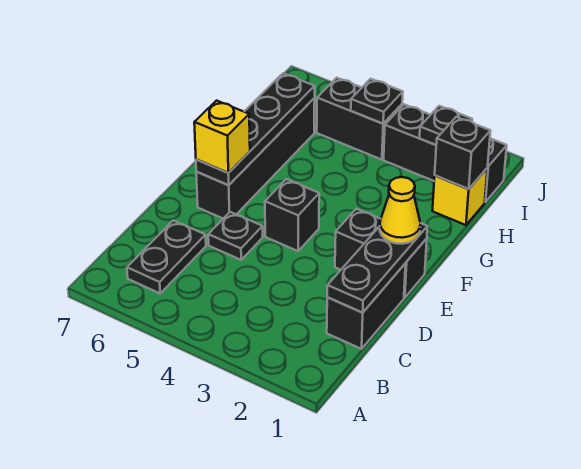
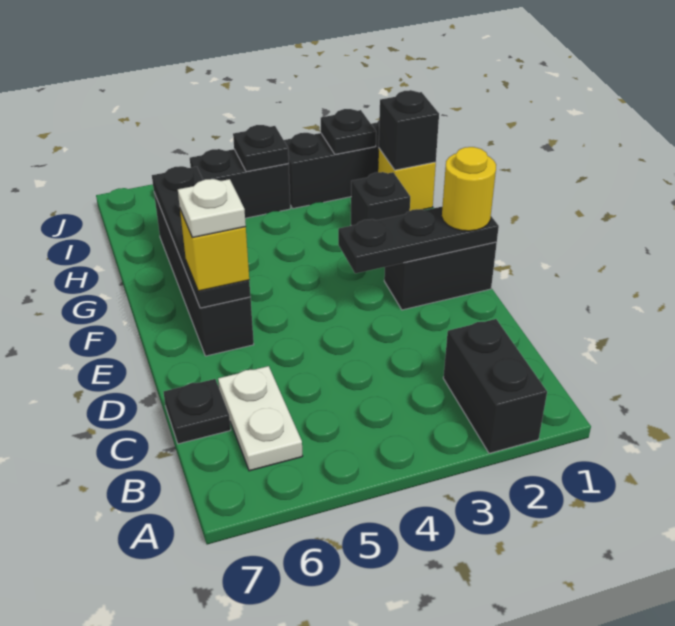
black 1x2 plate [127,220,206,293] -> white 1x2 plate [218,366,302,471]
black 1x2 brick [327,263,406,349] -> black 1x2 brick moved to [443,319,547,453]
black 1x3 plate [327,223,428,312] -> black 1x3 plate turned to [338,207,499,273]
black 1x1 plate [208,212,263,260] -> black 1x1 plate moved to [164,379,231,444]
yellow 1x1 cone [380,177,420,244] -> yellow 1x1 round brick [442,147,496,231]
black 1x1 brick [265,179,319,251] -> black 1x1 brick moved to [351,172,410,226]
none -> white 1x1 plate [178,179,246,238]

